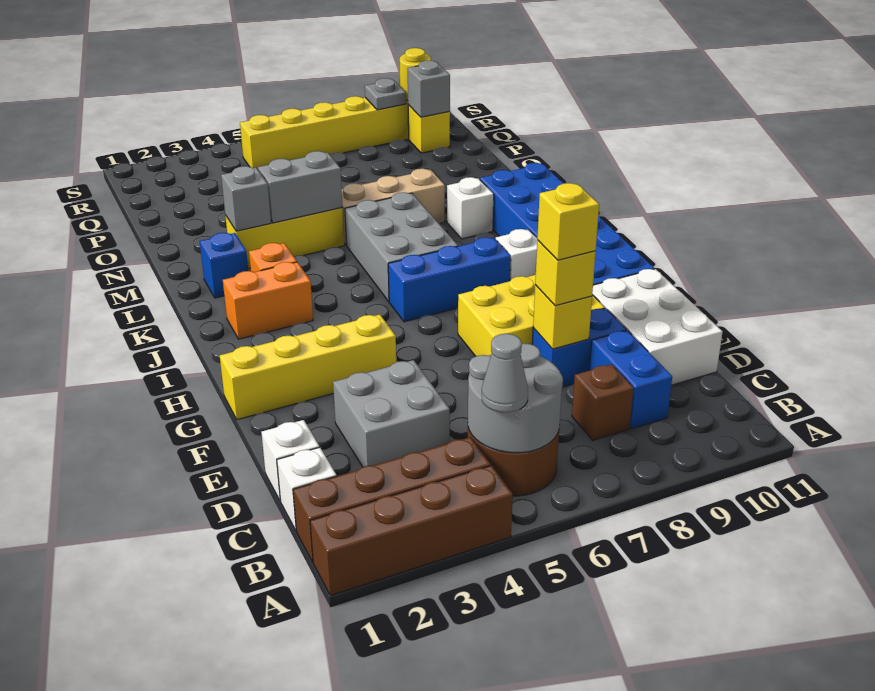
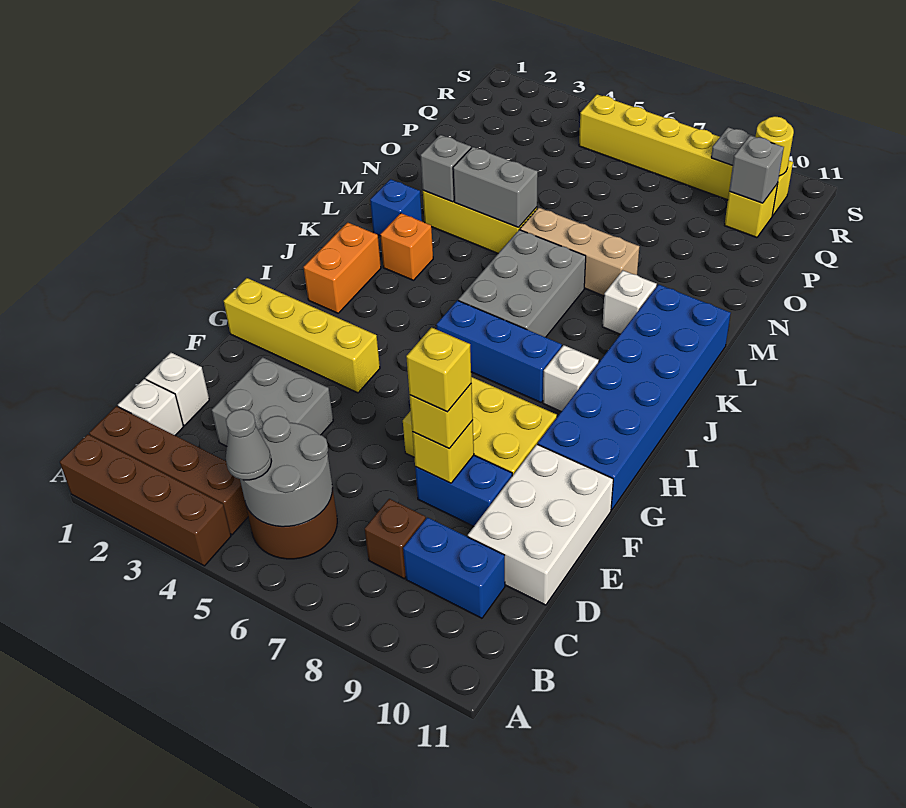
blue 1x2 brick [589,330,672,429] -> blue 1x2 brick turned to [403,517,505,618]
orange 1x2 brick [223,262,313,339] -> orange 1x2 brick turned to [304,222,381,313]

